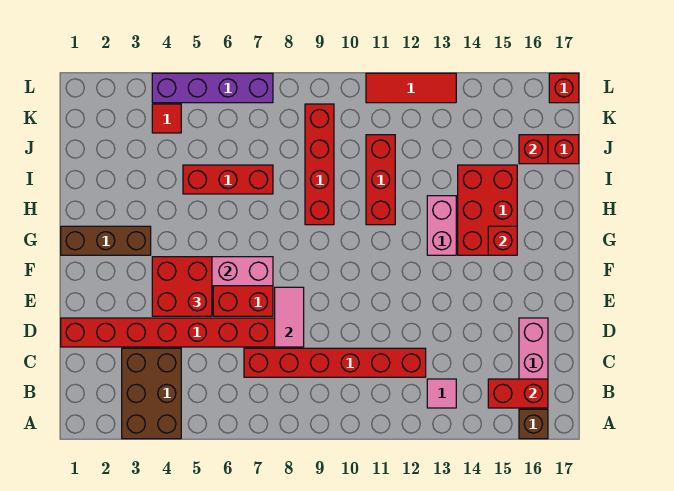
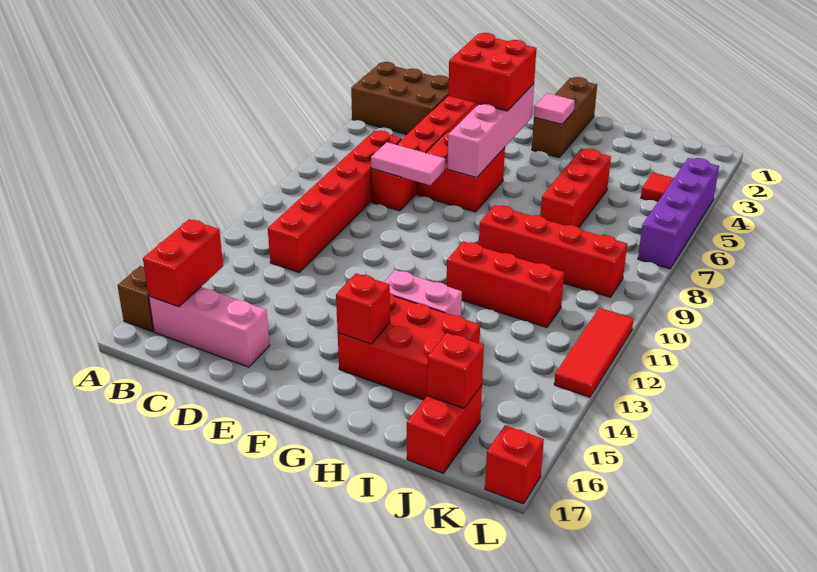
pink 1x1 tile [427,379,456,408] -> pink 1x1 tile moved to [534,93,575,124]

